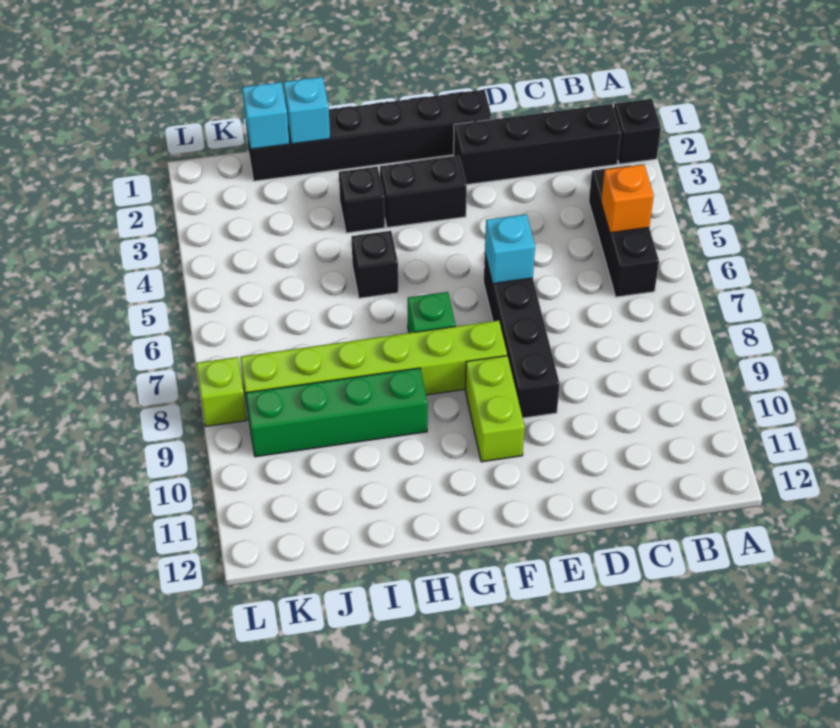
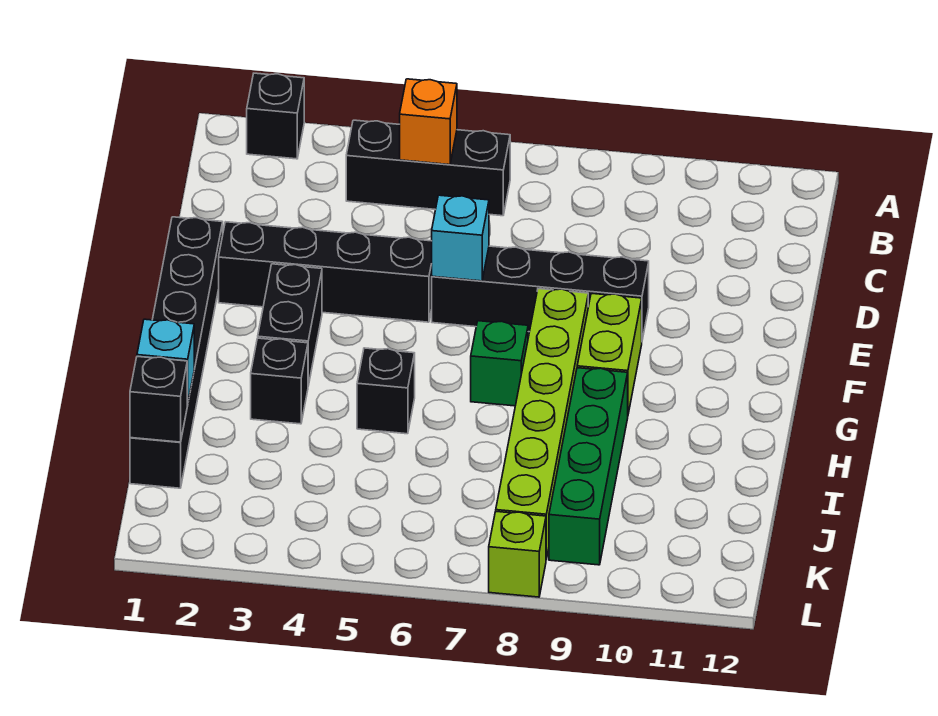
black 1x4 brick [454,104,621,184] -> black 1x4 brick turned to [219,222,432,322]
lime 1x2 brick [465,356,525,462] -> lime 1x2 brick turned to [577,293,642,414]
cyan 1x1 brick [242,82,289,149] -> black 1x1 brick [130,356,187,442]

